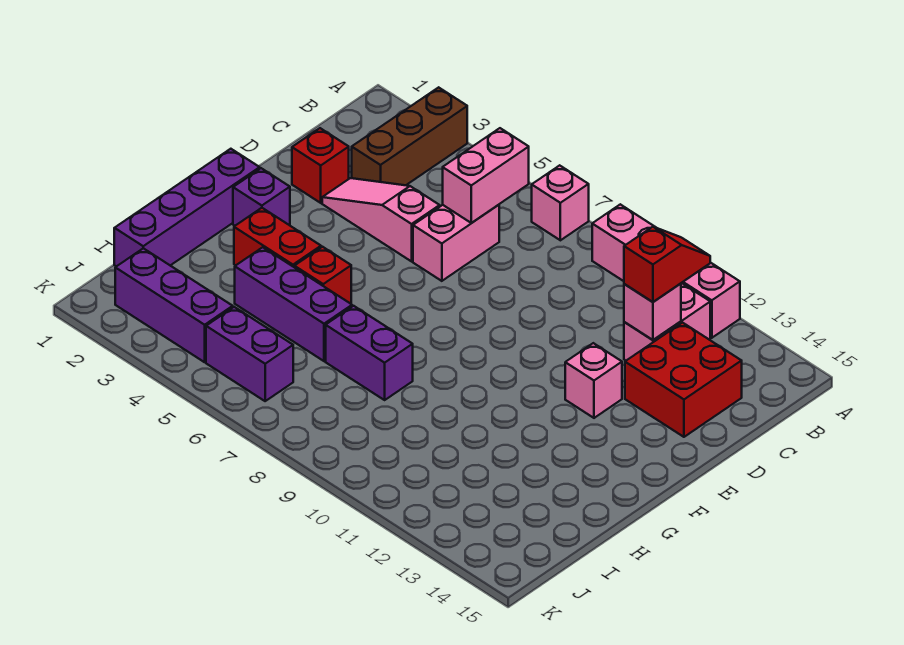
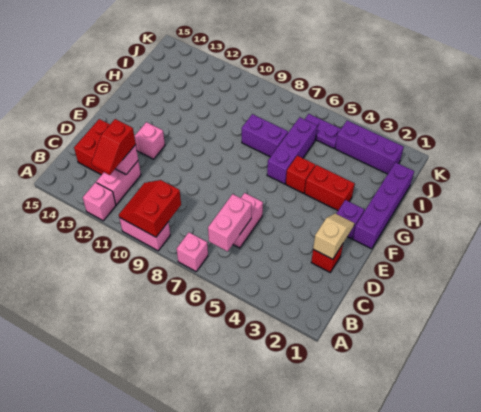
brown 1x3 brick [352,87,467,185] -> none
none -> red 2x2 slope [119,180,181,237]
none -> tan 1x2 slope [313,214,355,259]
pink 1x3 slope [322,178,440,261] -> none
purple 1x3 brick [235,247,352,361] -> purple 1x3 brick turned to [267,117,317,184]
purple 1x2 brick [206,307,293,401] -> purple 1x2 plate [305,114,341,148]

